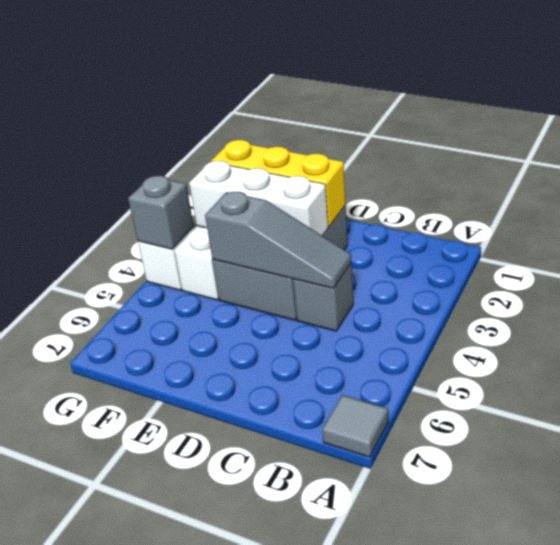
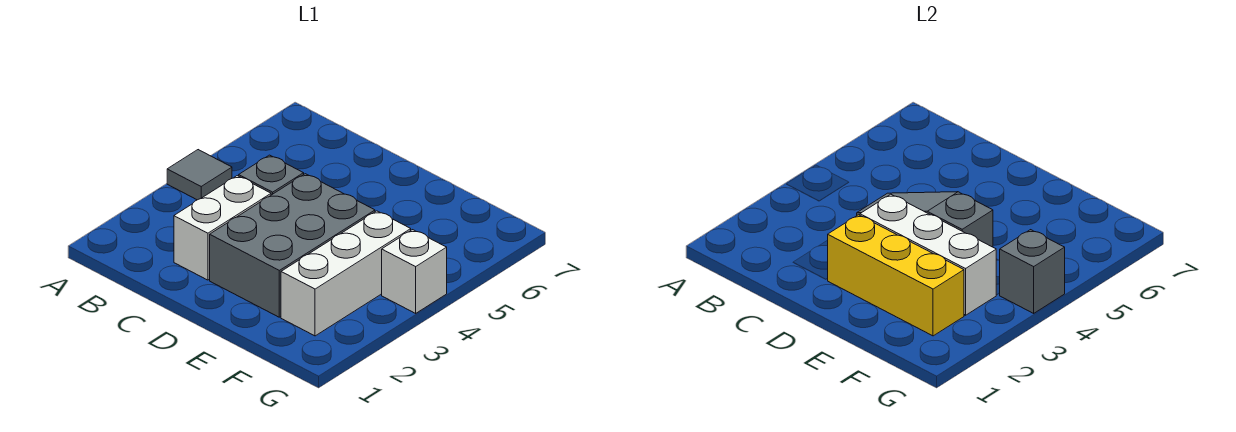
grey 1x1 tile [322,395,388,457] -> grey 1x1 tile moved to [167,150,232,200]
none -> white 1x2 brick [174,176,271,280]

